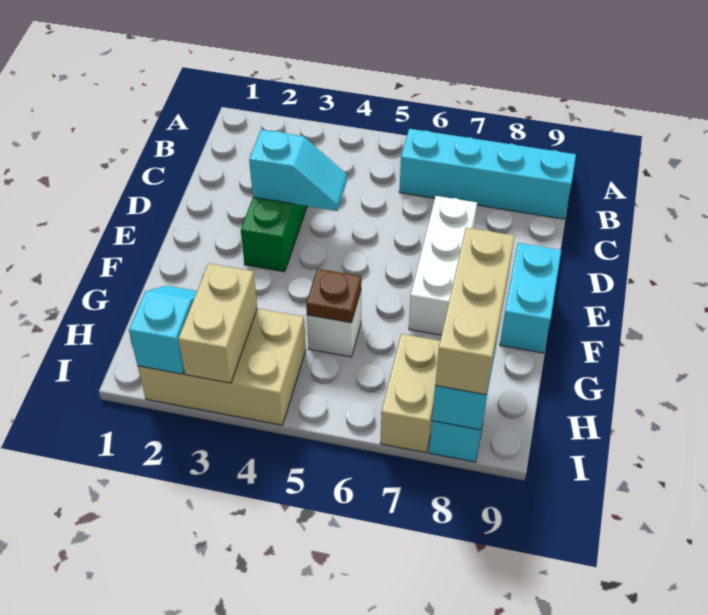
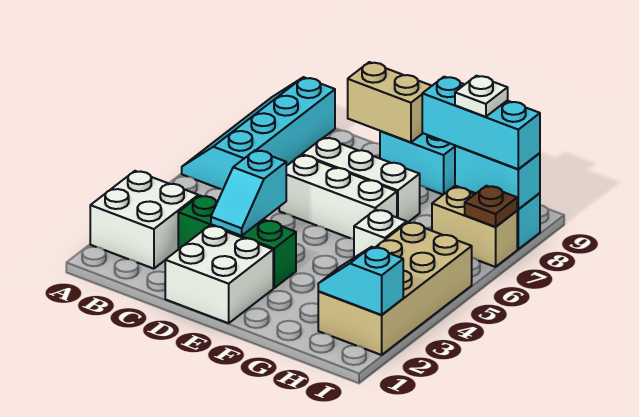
none -> white 2x2 brick [90,171,198,269]
none -> white 2x2 brick [165,226,273,323]
cyan 1x2 slope [249,130,347,211] -> cyan 1x2 slope turned to [211,150,286,236]
none -> white 1x3 brick [279,155,397,239]
brown 1x1 plate [306,269,362,323] -> brown 1x1 plate moved to [465,186,517,227]
tan 1x3 brick [435,228,514,395] -> cyan 1x3 brick [422,77,540,169]
tan 2x3 brick [138,308,306,425] -> tan 2x4 brick [318,222,472,355]
tan 1x2 brick [178,263,257,383] -> tan 1x2 brick moved to [348,62,431,142]
none -> white 1x1 plate [455,76,508,117]

